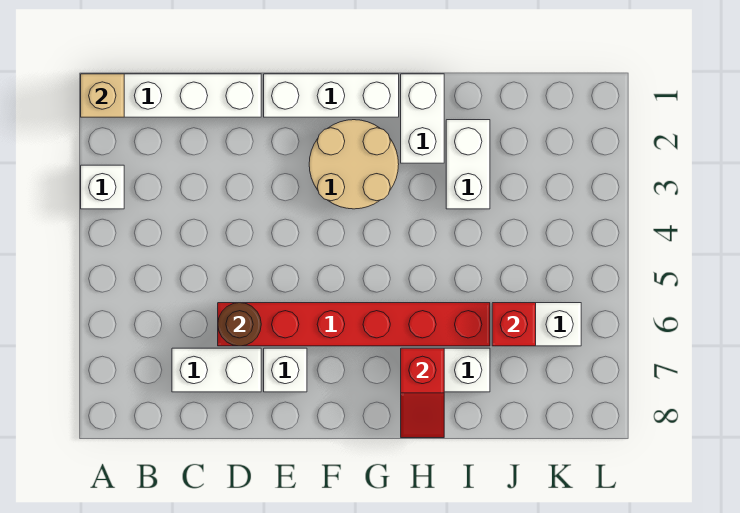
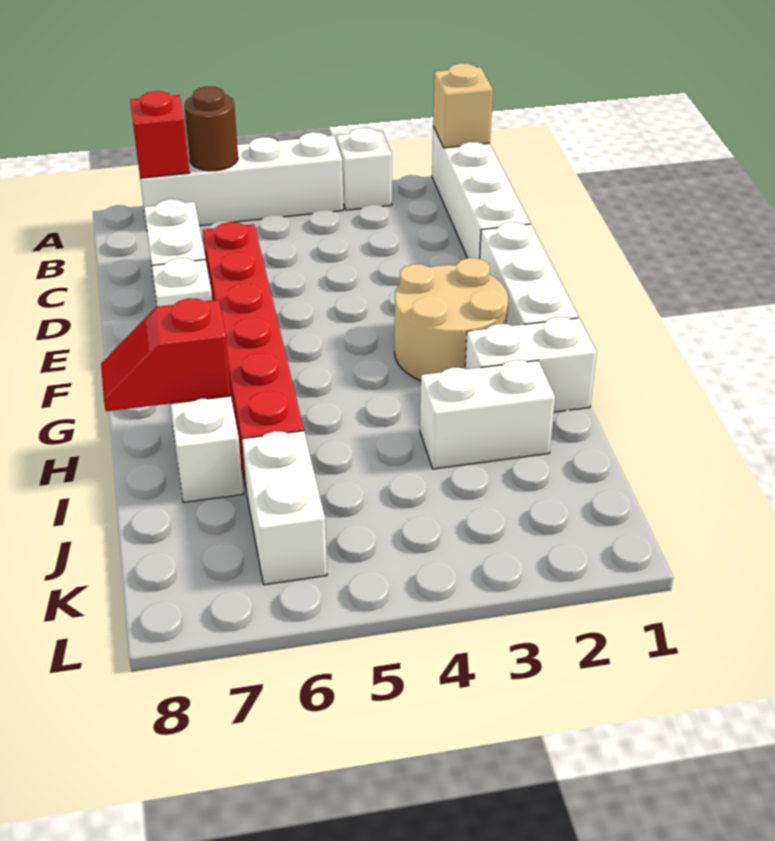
none -> white 1x4 brick [140,132,343,228]
brown 1x1 round brick [218,303,261,346] -> brown 1x1 round brick moved to [184,87,238,171]
red 1x1 brick [492,303,536,346] -> red 1x1 brick moved to [130,91,190,179]

